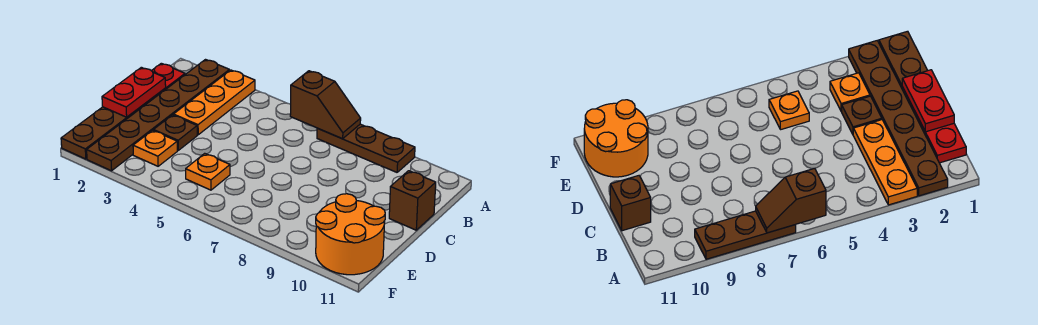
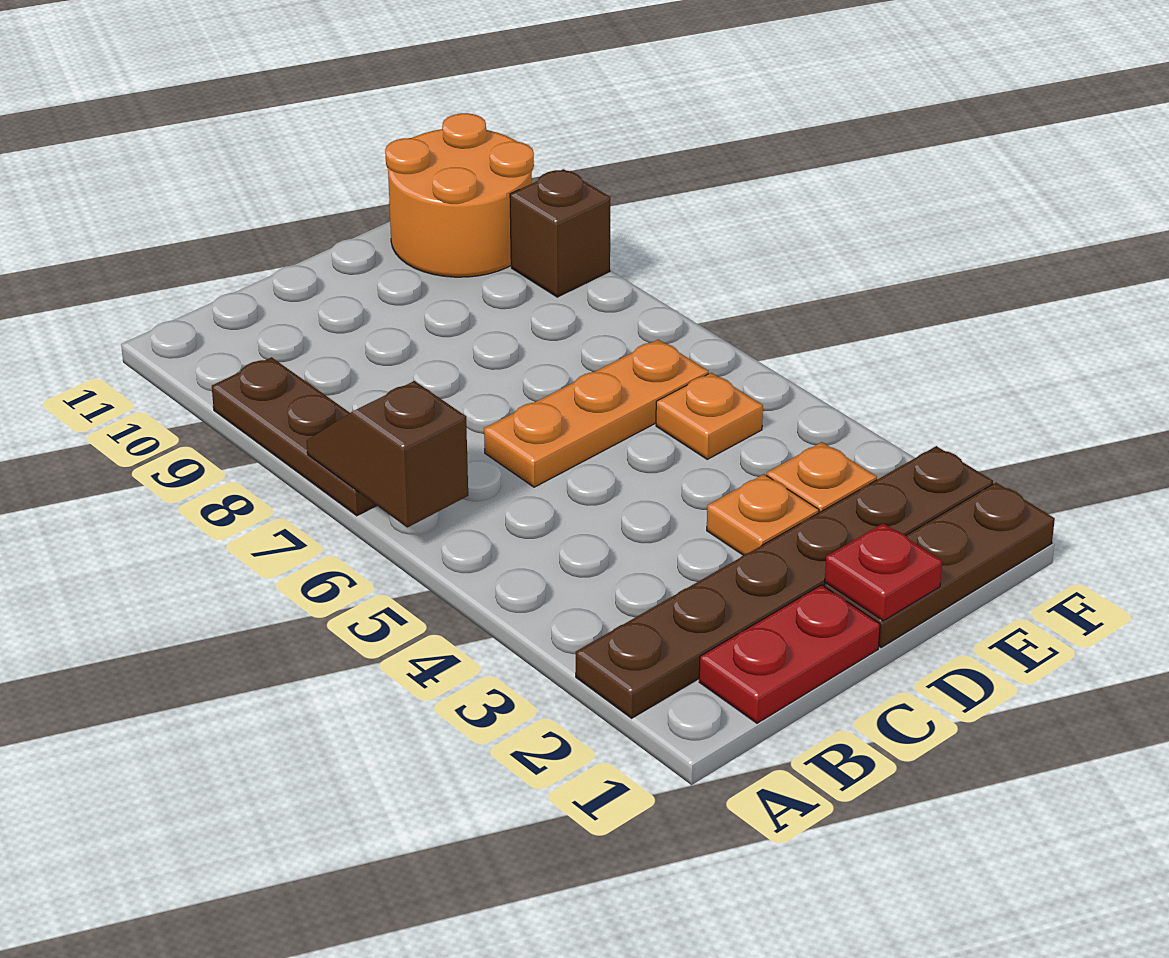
orange 1x3 plate [174,70,255,135] -> orange 1x3 plate moved to [484,340,709,487]
red 1x2 plate [102,67,166,117] -> red 1x1 plate [825,523,942,621]
brown 1x1 brick [389,171,436,230] -> brown 1x1 brick moved to [510,169,610,297]
brown 1x1 plate [153,115,197,150] -> orange 1x1 plate [707,474,819,555]

